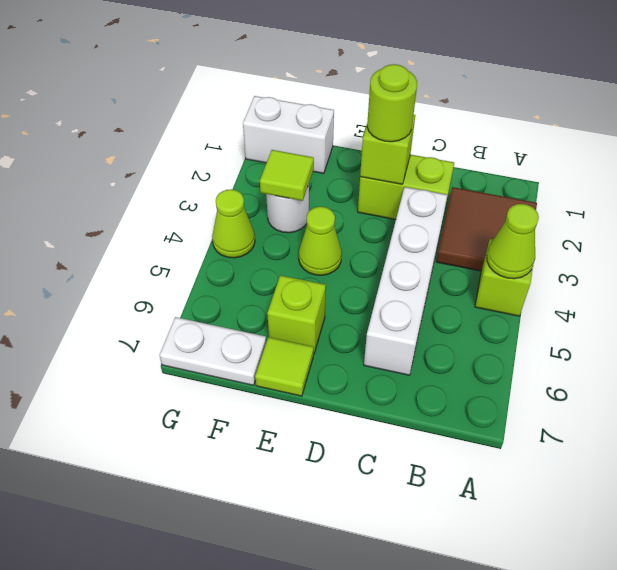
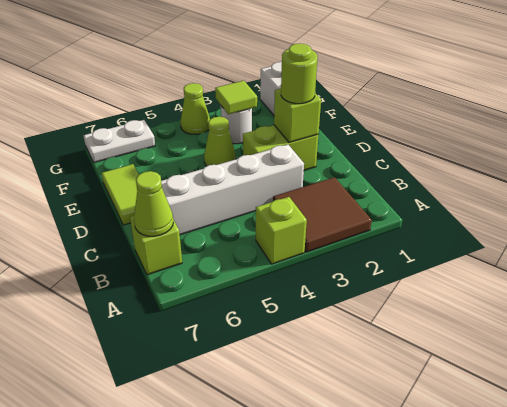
lime 1x1 cone [487,204,539,279] -> lime 1x1 cone moved to [134,171,173,236]
lime 1x2 brick [358,155,454,223] -> lime 1x2 brick turned to [243,125,318,170]
lime 1x1 brick [267,275,326,355] -> lime 1x1 brick moved to [130,216,182,275]
lime 1x1 tile [255,337,314,396] -> lime 1x2 tile [101,164,139,225]
white 1x2 plate [160,317,266,385] -> white 1x2 plate turned to [83,120,155,163]

